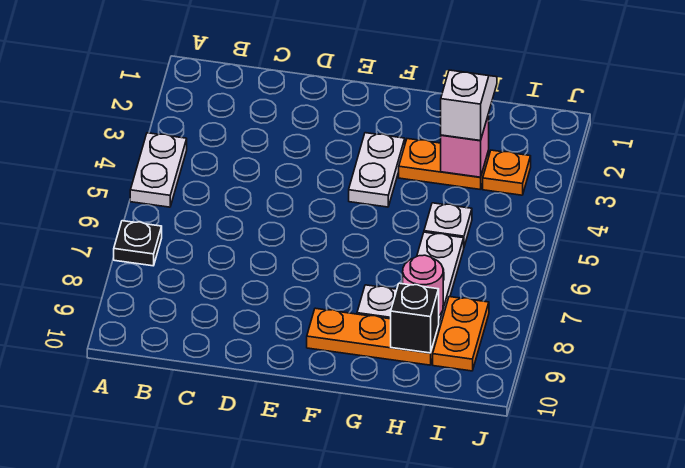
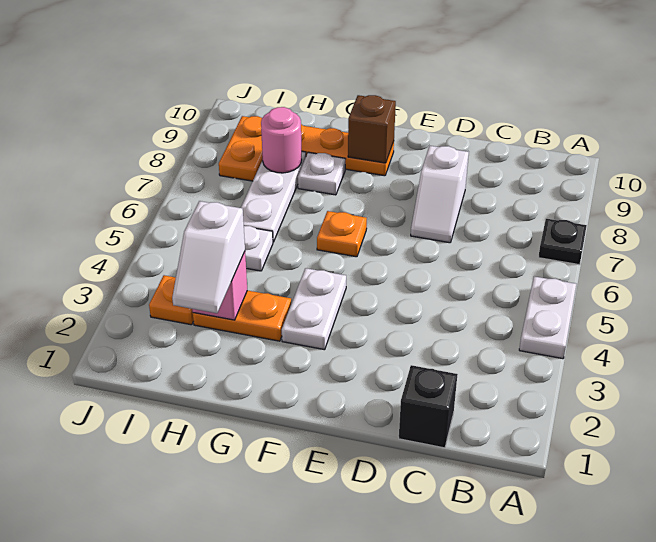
none -> white 1x2 slope [411,146,469,243]
none -> orange 1x1 plate [317,211,367,257]
none -> brown 1x1 brick [348,95,396,163]
black 1x1 brick [391,283,439,353] -> black 1x1 brick moved to [399,365,458,448]

